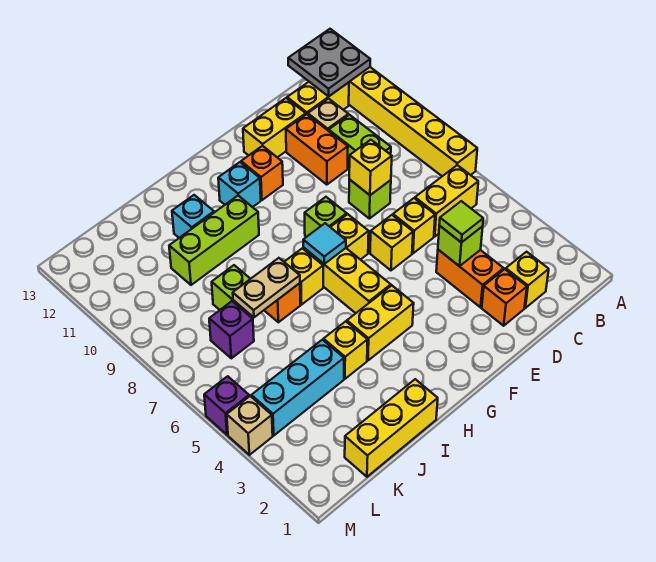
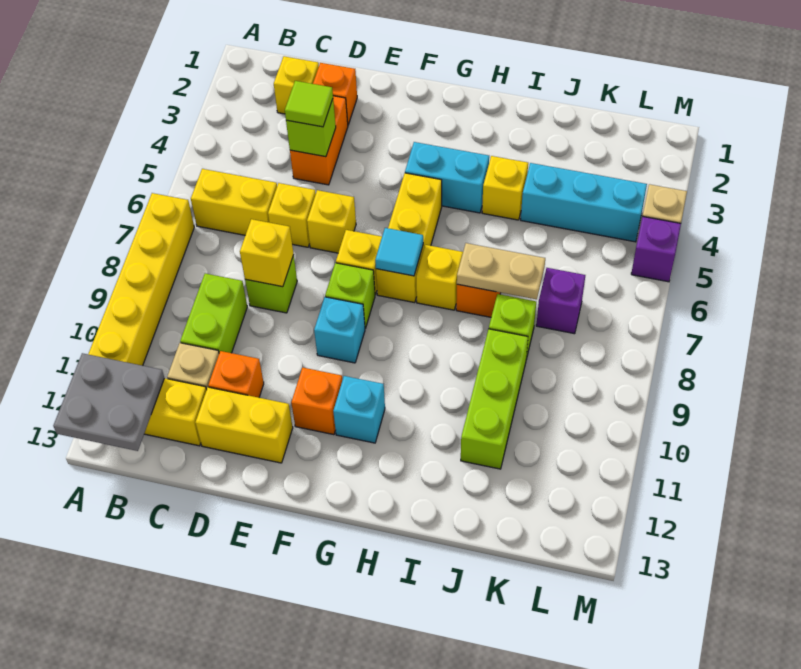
orange 1x2 brick [286,114,348,185] -> orange 1x1 brick [208,351,264,398]
yellow 1x2 brick [347,286,414,360] -> cyan 1x2 brick [405,142,489,213]
lime 1x3 brick [169,196,259,285] -> lime 1x3 brick turned to [461,329,528,469]
yellow 1x3 brick [345,379,438,477] -> none
cyan 1x1 brick [172,195,214,238] -> cyan 1x1 brick moved to [314,297,365,363]

